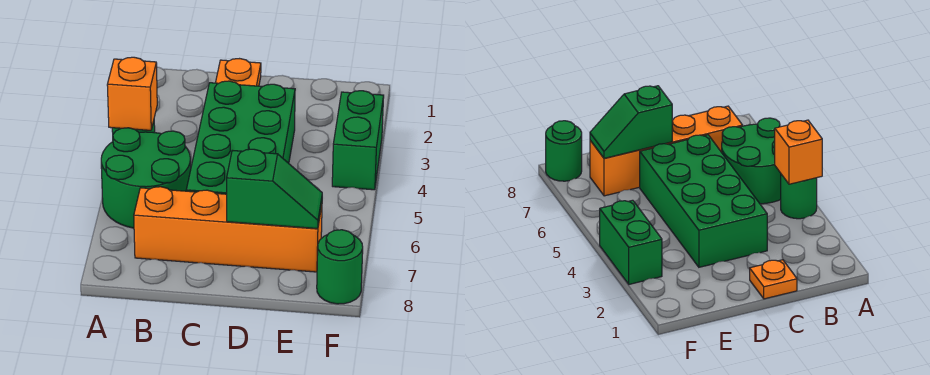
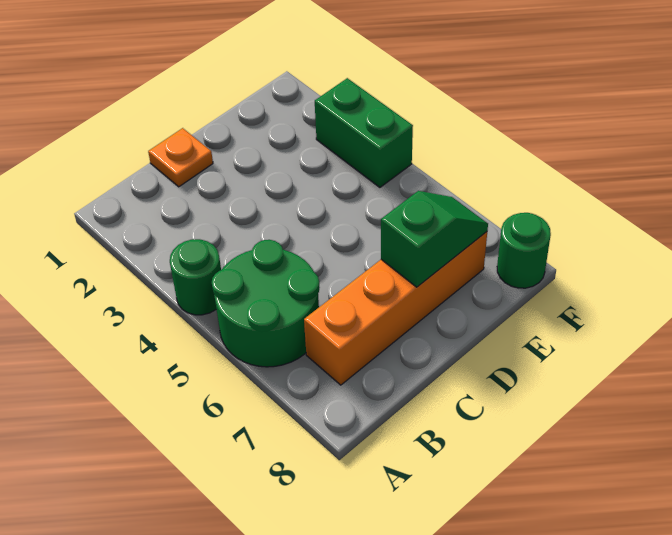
orange 1x1 brick [107,57,157,130] -> none
green 2x4 brick [186,81,295,194] -> none

